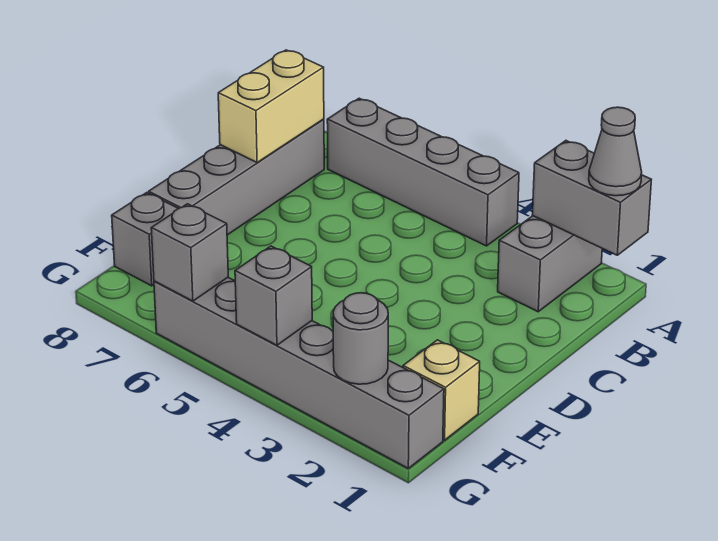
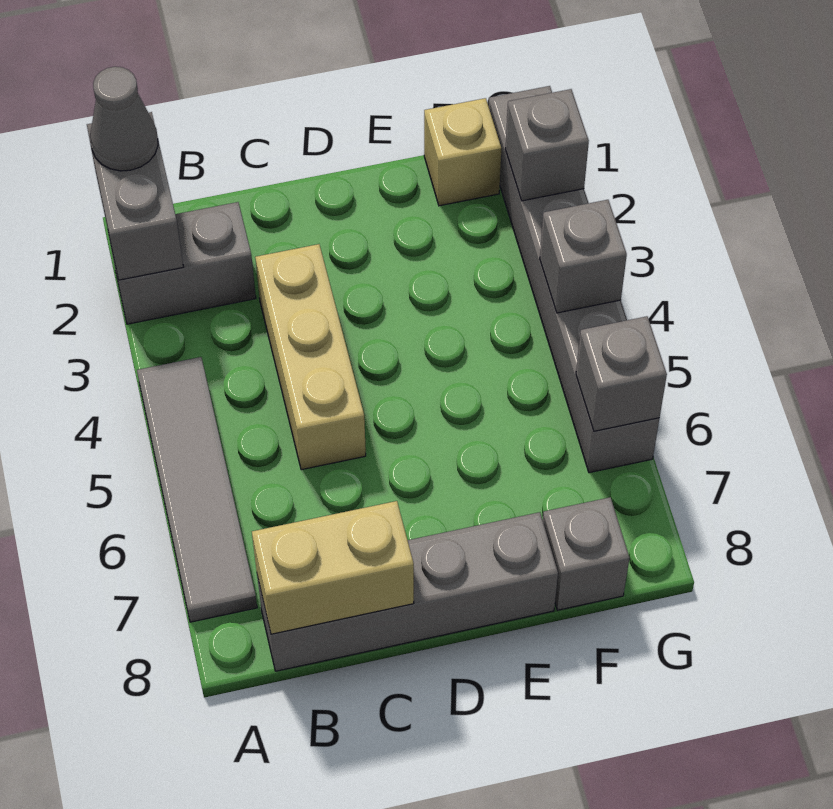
grey 1x4 brick [327,98,519,246] -> grey 1x4 tile [137,357,257,622]
none -> tan 1x3 brick [255,244,366,470]
grey 1x1 round brick [333,293,388,384] -> grey 1x1 brick [505,89,589,201]

